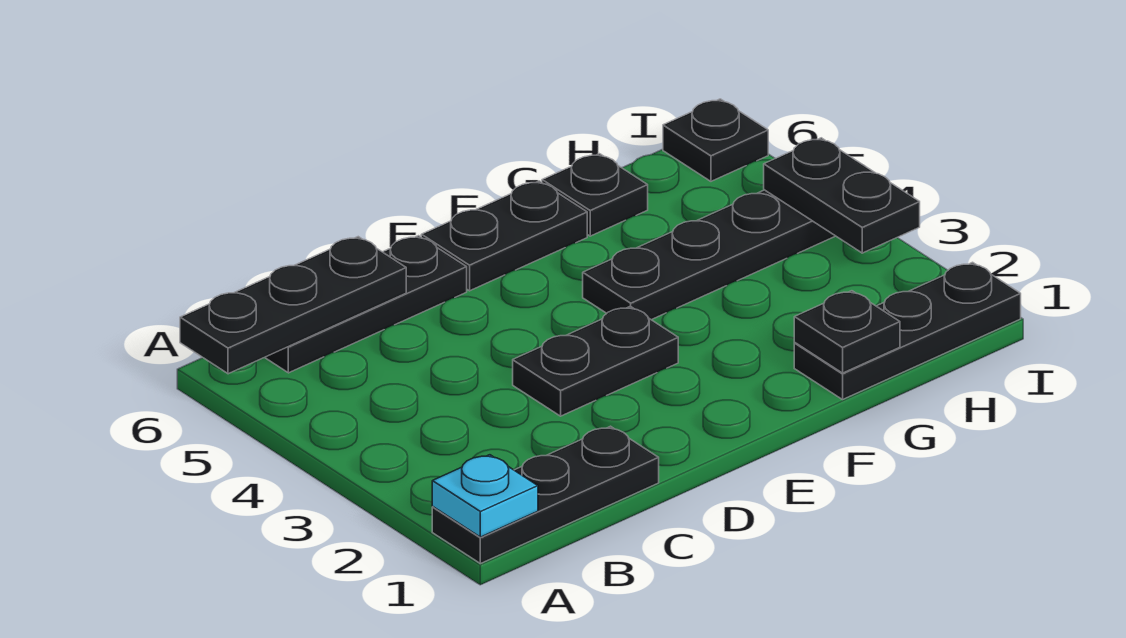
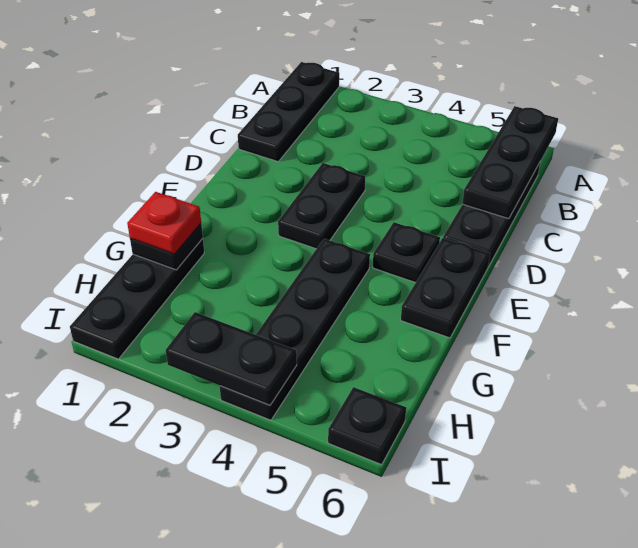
cyan 1x1 plate [432,455,538,537] -> none
none -> red 1x1 plate [127,192,201,254]
black 1x1 plate [542,154,648,236] -> black 1x1 plate moved to [373,222,440,283]

